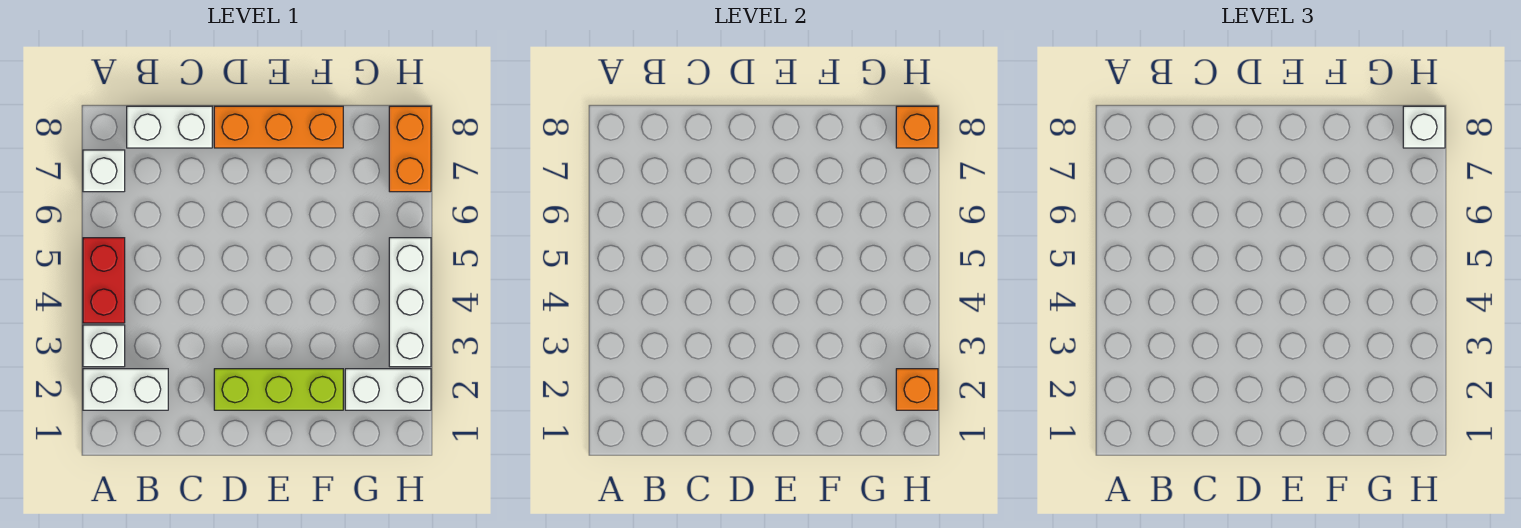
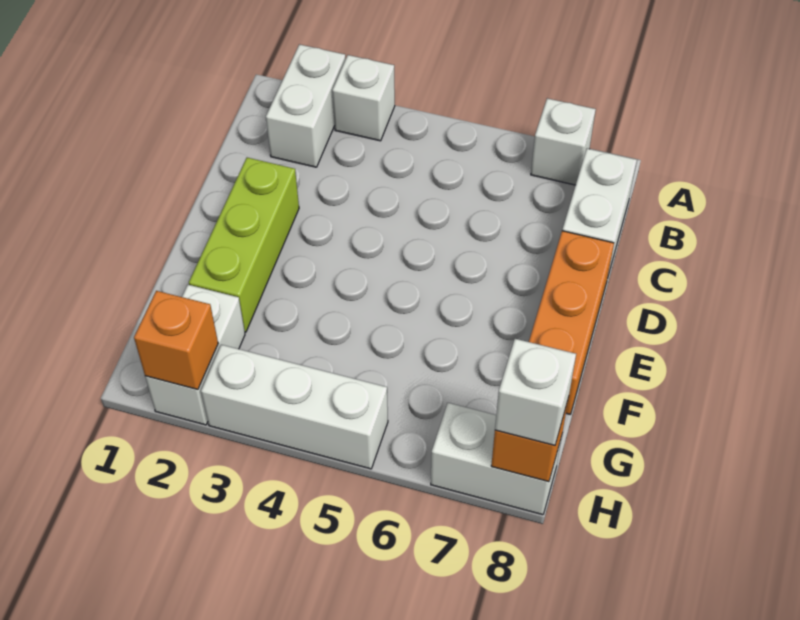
red 1x2 brick [83,238,125,323] -> none
orange 1x2 brick [389,106,431,192] -> white 1x2 brick [431,403,562,515]

